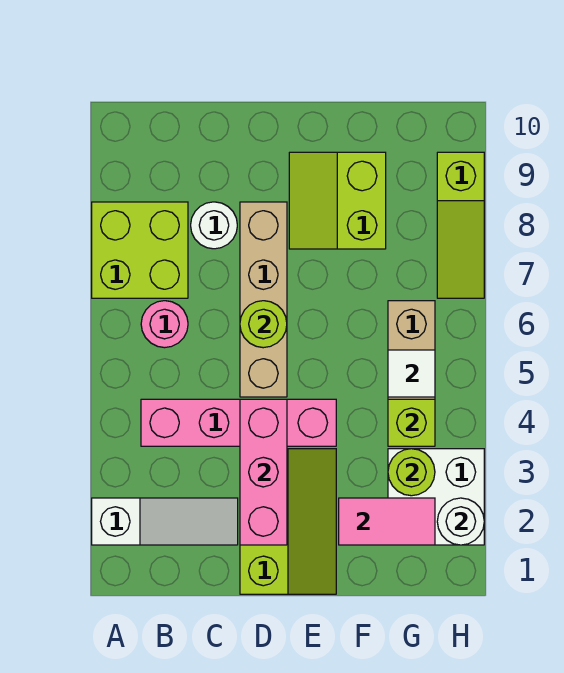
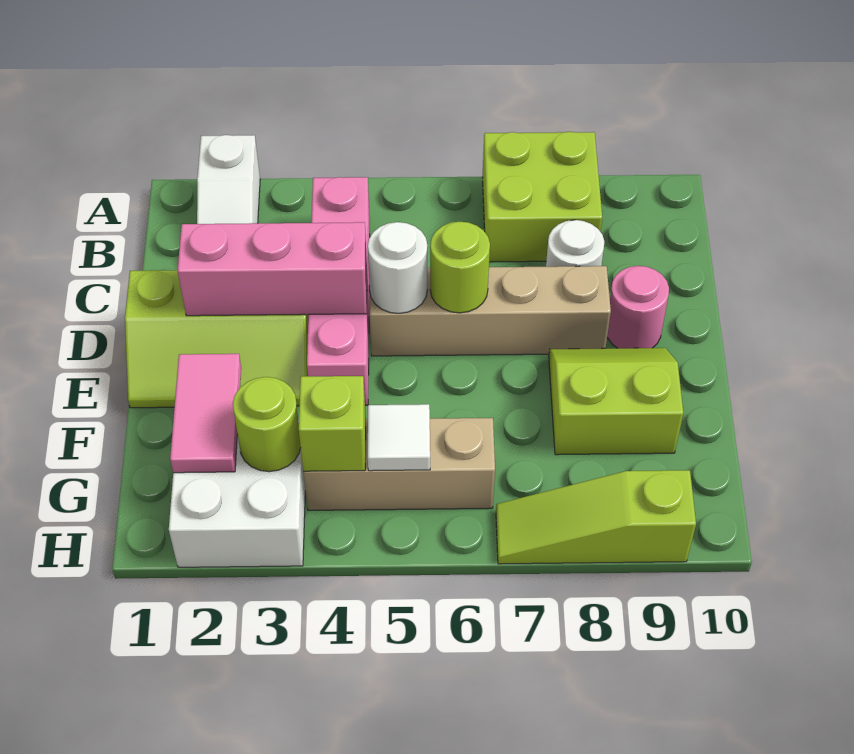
pink 1x1 round brick [141,301,188,348] -> pink 1x1 round brick moved to [607,266,669,348]
white 1x1 round brick [437,498,484,545] -> white 1x1 round brick moved to [368,222,427,313]

